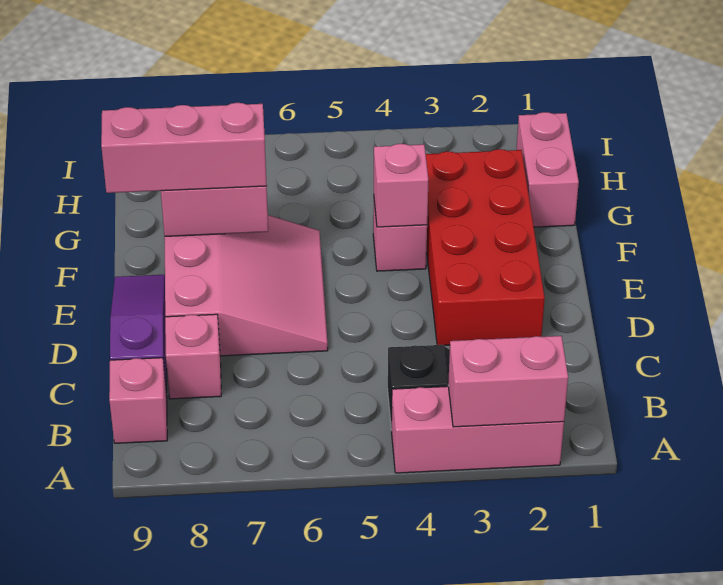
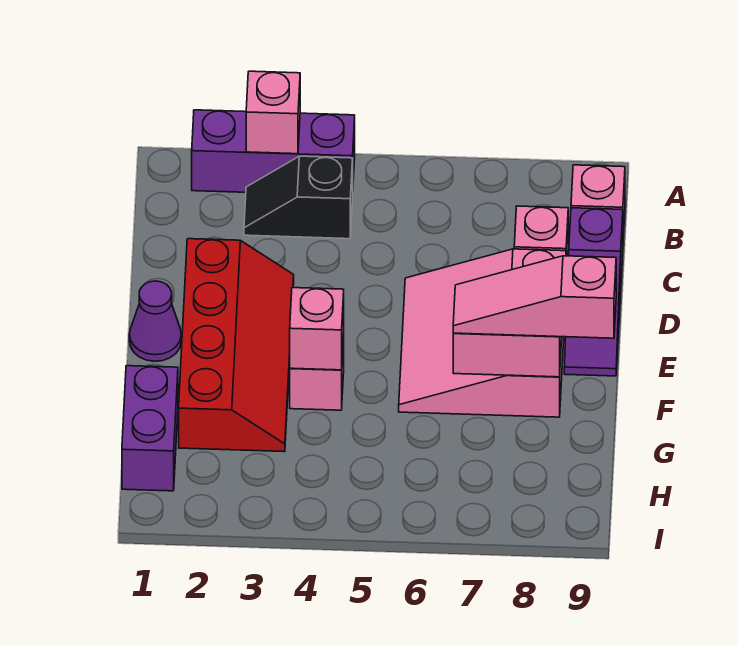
pink 1x3 brick [392,386,564,473] -> purple 1x3 brick [192,110,355,192]
pink 1x2 brick [448,336,568,427] -> pink 1x1 brick [246,71,300,154]
red 2x4 brick [426,149,545,346] -> red 2x4 slope [179,239,294,452]
none -> purple 1x1 cone [129,281,181,361]
pink 1x3 brick [101,103,267,193] -> pink 1x3 slope [453,256,616,338]
pink 1x2 brick [516,112,579,227] -> purple 1x2 brick [122,366,178,491]

